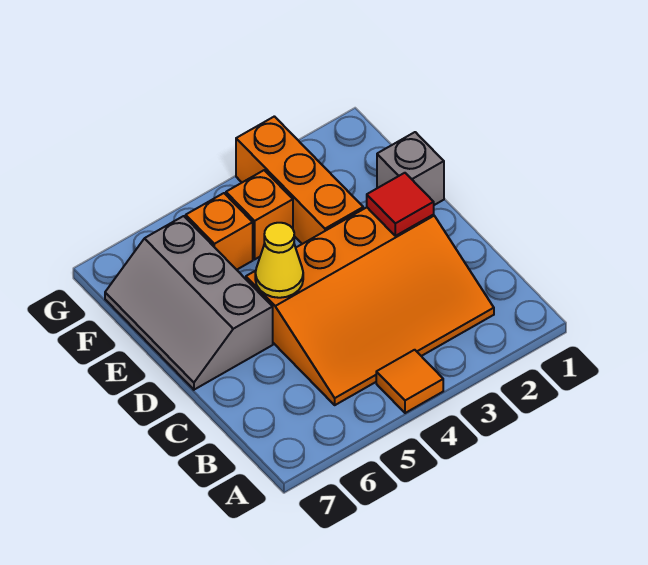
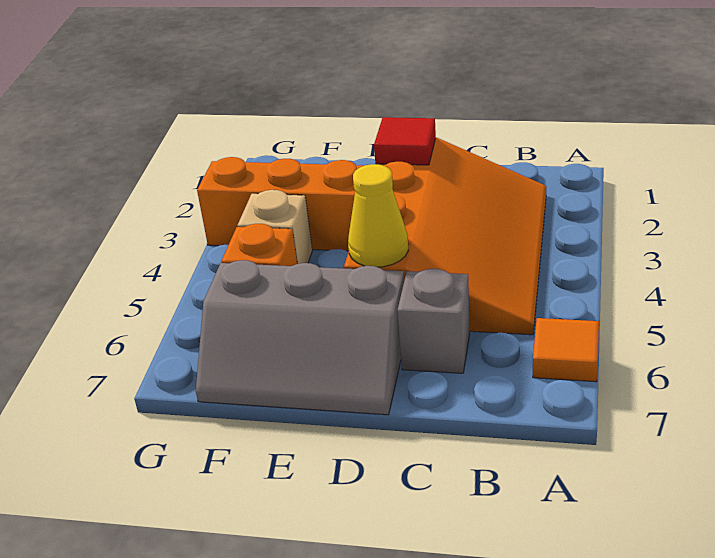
orange 1x1 tile [376,350,443,413] -> orange 1x1 tile moved to [533,318,599,382]
grey 1x1 brick [377,132,444,205] -> grey 1x1 brick moved to [397,269,470,373]
orange 1x1 brick [226,170,293,259] -> tan 1x1 brick [237,190,312,264]

